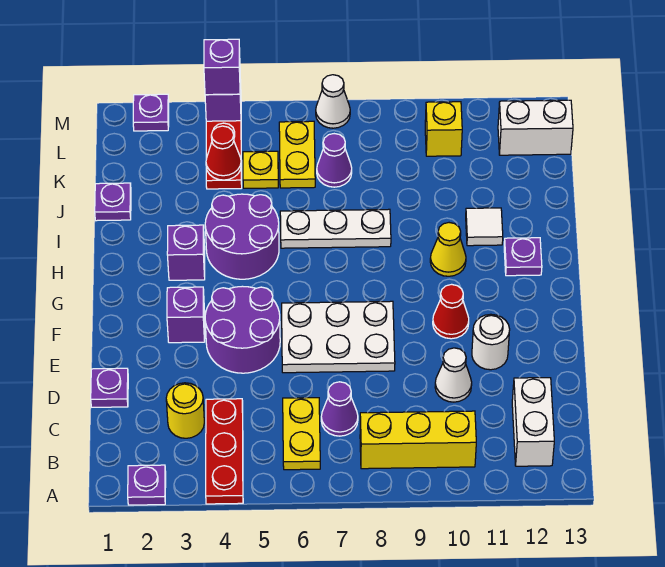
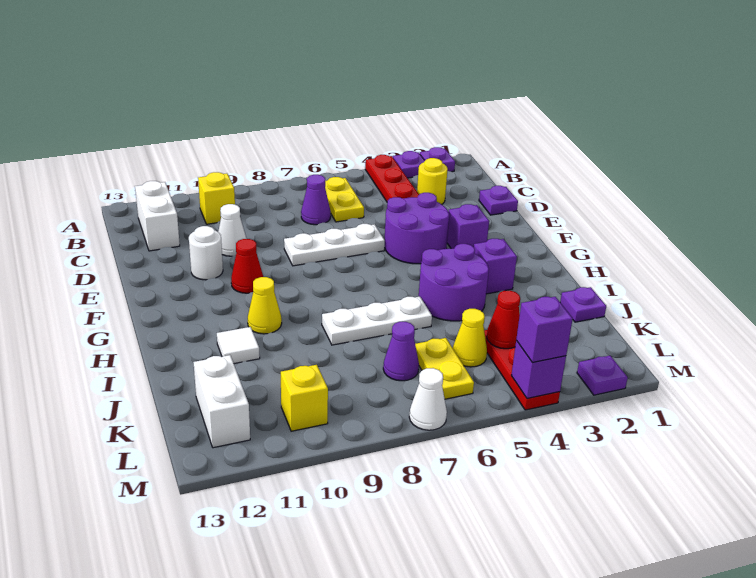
yellow 1x3 brick [360,411,476,469] -> yellow 1x1 brick [198,172,235,224]
white 2x3 plate [282,301,395,373] -> white 1x3 plate [284,224,385,266]
purple 1x1 plate [504,238,542,276] -> purple 1x1 plate moved to [393,151,425,178]
yellow 1x1 plate [243,151,278,188] -> yellow 1x1 cone [453,309,487,367]
white 1x2 brick [498,100,573,155] -> white 1x2 brick turned to [193,355,250,448]

